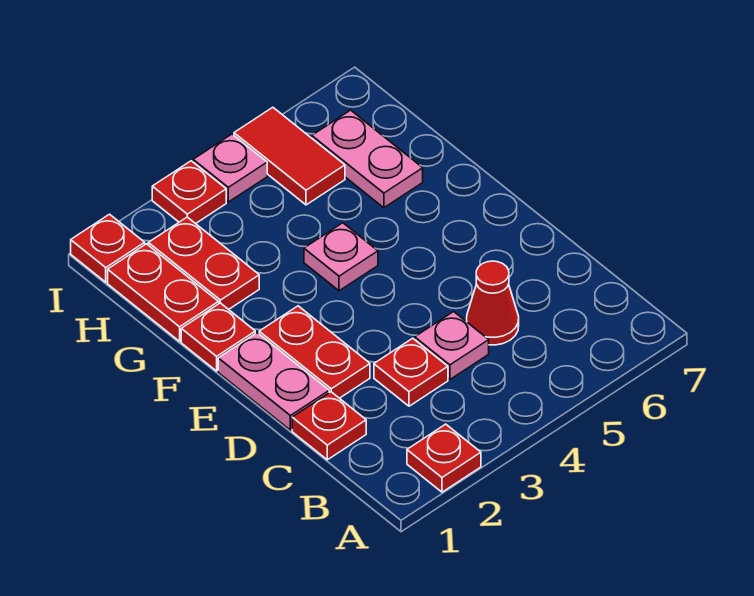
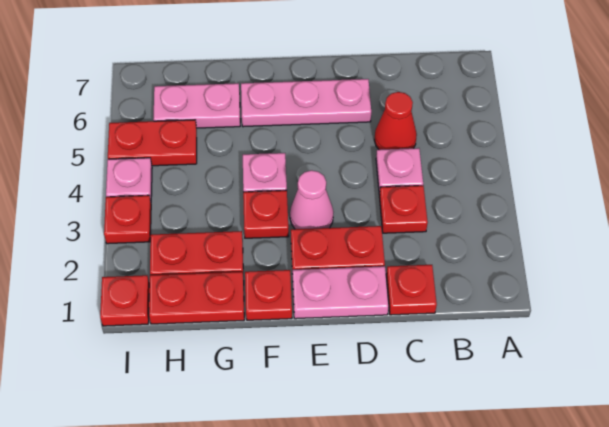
red 1x1 plate [407,424,481,492] -> red 1x1 plate moved to [243,190,289,238]
none -> pink 1x3 plate [241,79,371,127]
none -> pink 1x1 cone [290,170,333,229]
red 1x2 tile [234,107,345,205] -> red 1x2 plate [108,120,197,166]

